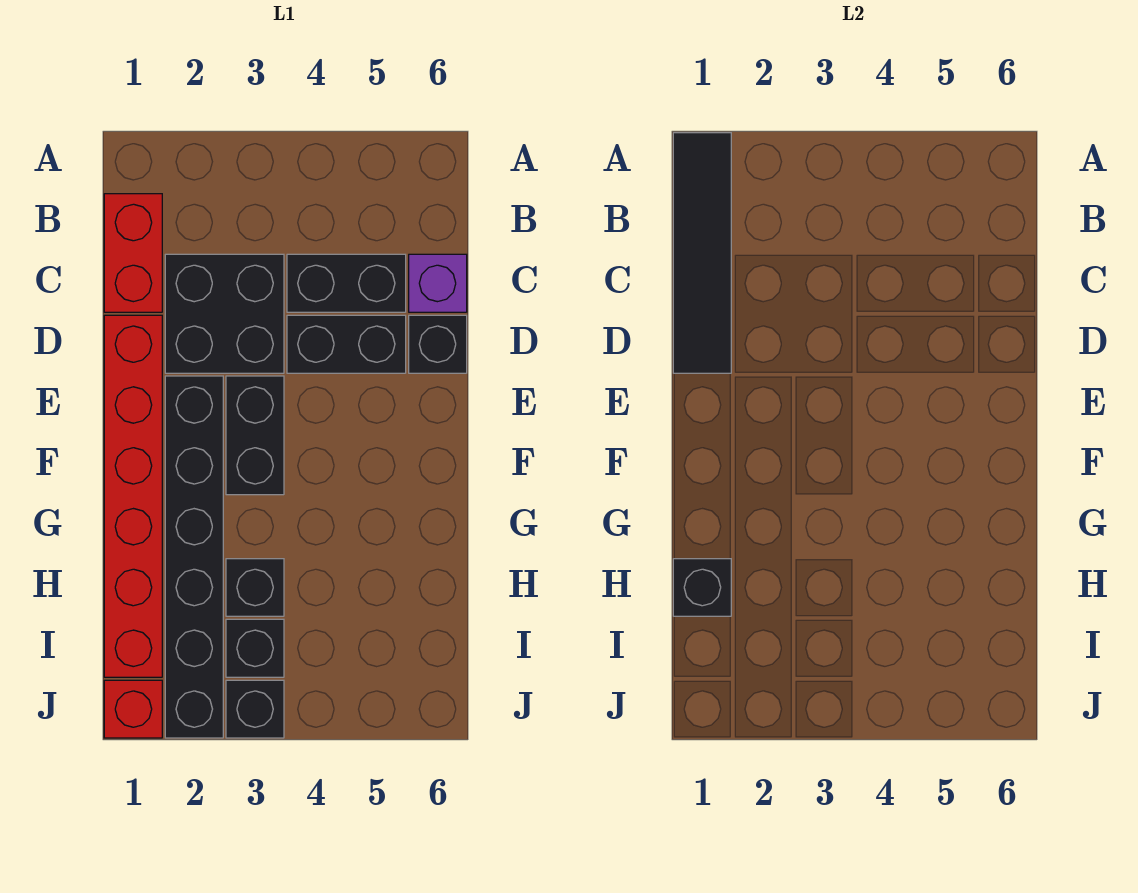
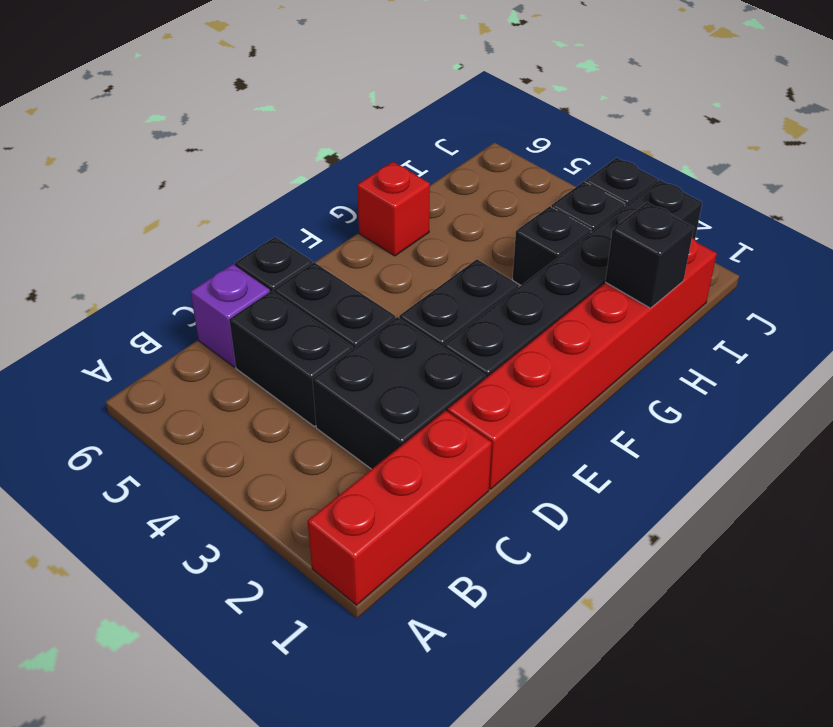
black 1x4 tile [673,133,731,373] -> none
red 1x2 brick [104,194,162,312] -> red 1x3 brick [308,411,492,605]
red 1x1 brick [104,680,162,738] -> red 1x1 brick moved to [357,162,430,256]

